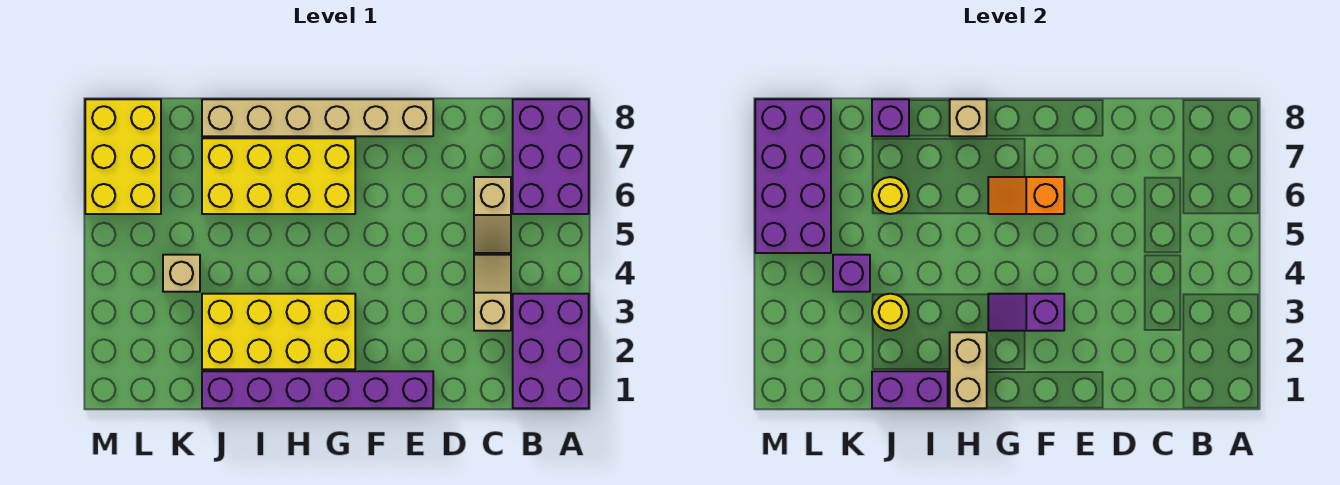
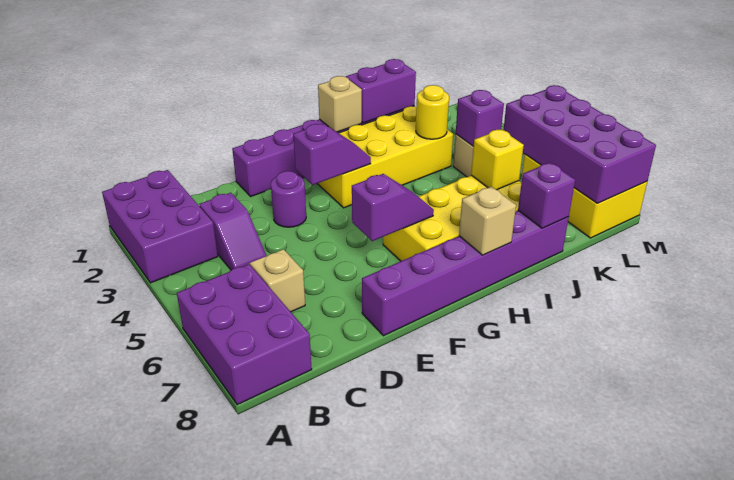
tan 1x2 slope [474,255,511,331] -> purple 1x2 slope [199,193,266,270]
none -> purple 1x1 round brick [271,171,306,227]
tan 1x6 brick [202,99,433,136] -> purple 1x6 brick [362,211,569,336]
orange 1x2 slope [988,177,1064,214] -> purple 1x2 slope [352,174,434,241]
tan 1x2 brick [950,332,987,408] -> tan 1x1 brick [318,76,362,132]
yellow 1x1 round brick [872,177,909,214] -> yellow 1x1 brick [471,129,524,190]

